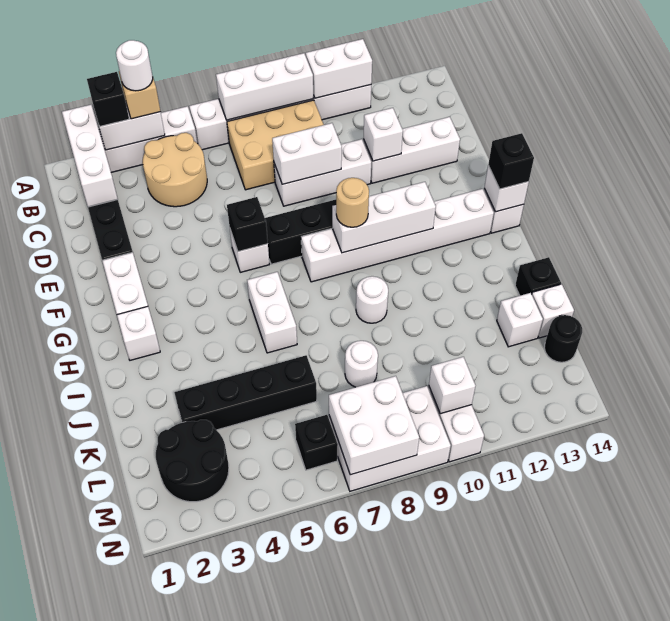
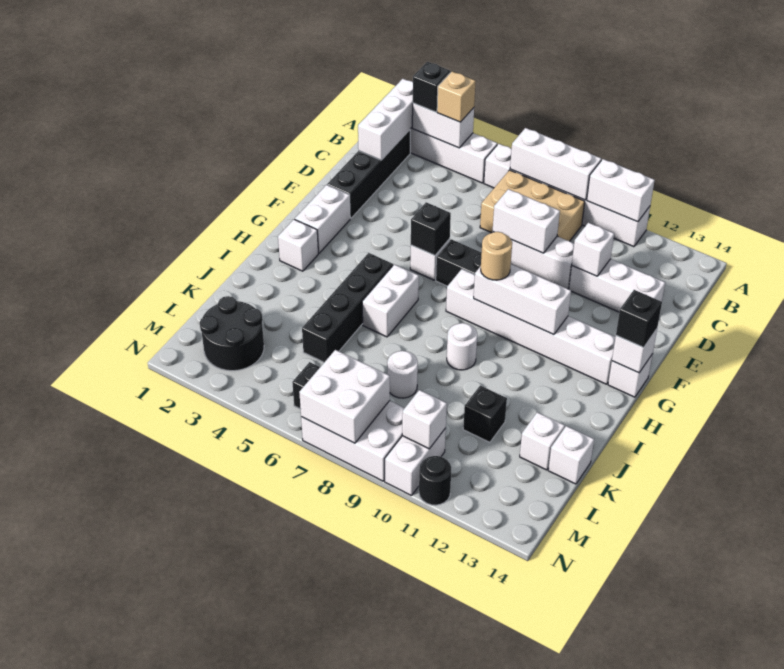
white 1x1 round brick [116,40,153,91] -> none
tan 2x2 round brick [143,133,207,207] -> none
black 1x1 brick [515,257,561,296] -> black 1x1 brick moved to [463,386,507,442]
black 1x4 brick [174,355,317,430] -> black 1x4 brick turned to [302,253,393,362]
black 1x1 round brick [544,315,582,362] -> black 1x1 round brick moved to [419,456,451,505]

